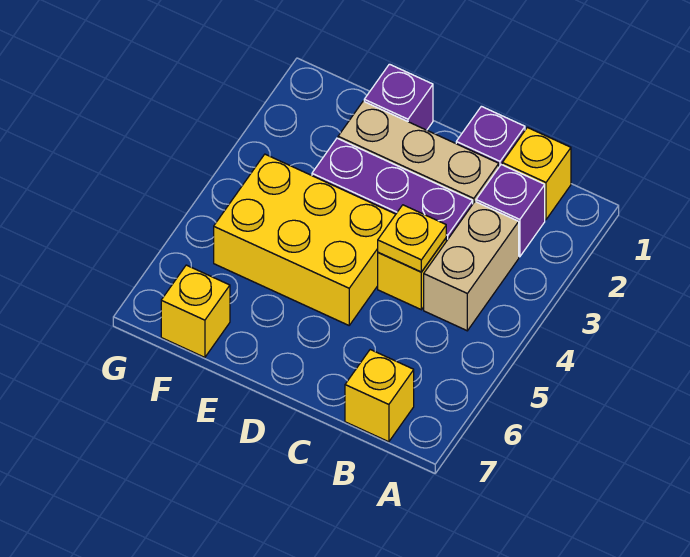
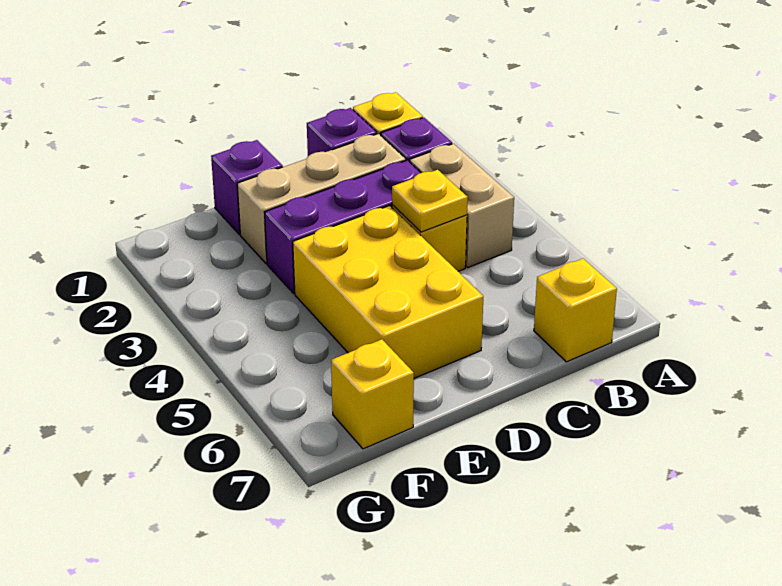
yellow 2x3 brick [214,154,396,325] -> yellow 2x3 brick turned to [293,206,483,378]

